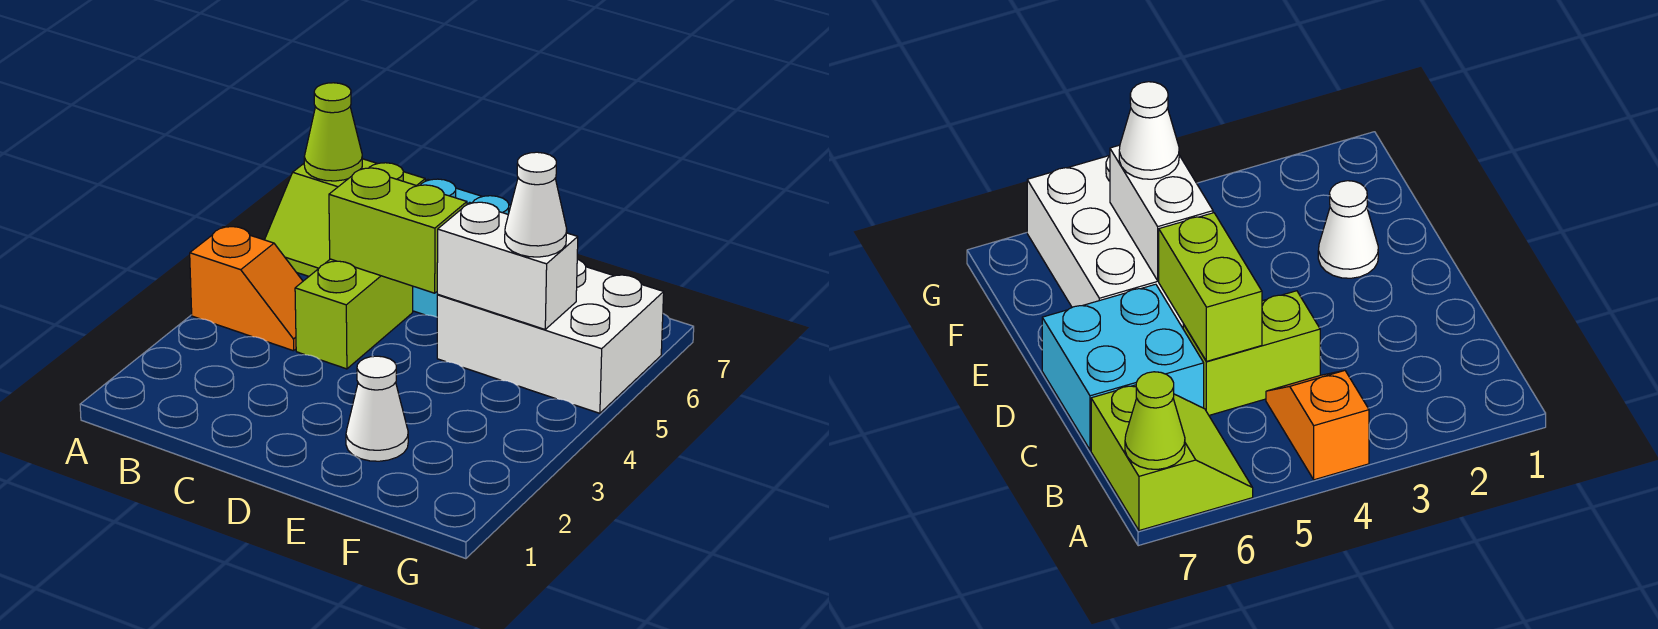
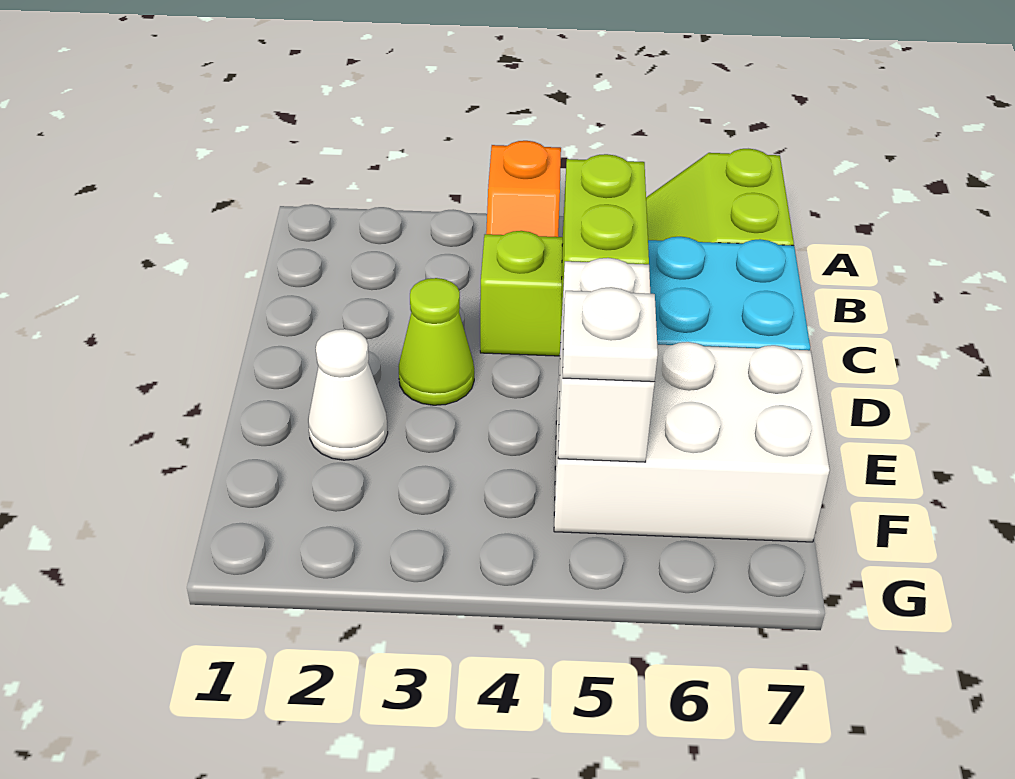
lime 1x1 cone [304,83,362,181] -> lime 1x1 cone moved to [398,278,474,405]
white 2x3 brick [437,259,664,413] -> white 2x3 brick turned to [554,342,830,542]
white 1x1 cone [505,152,567,257] -> white 1x1 plate [563,287,658,382]

